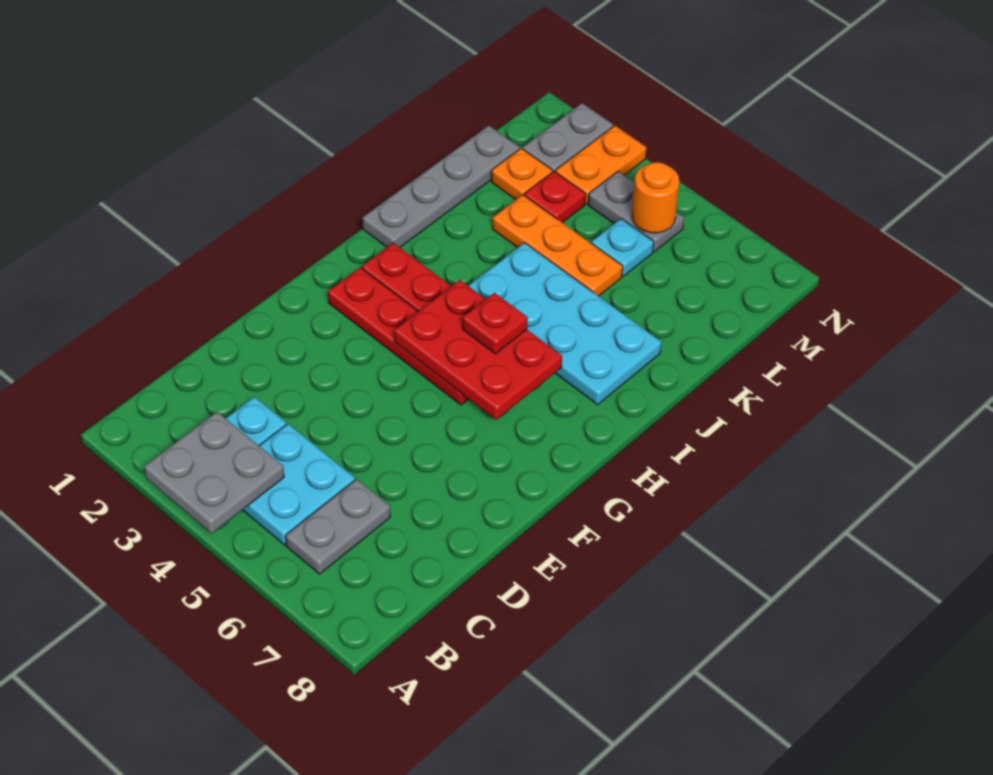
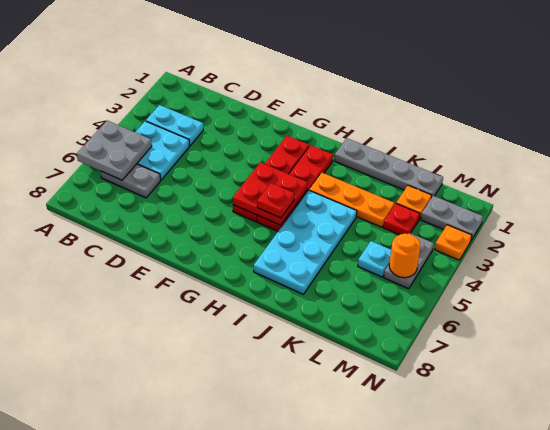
grey 2x2 plate [144,412,284,533] -> grey 2x2 plate moved to [77,121,152,180]
red 2x3 plate [394,280,562,420] -> red 2x2 plate [233,162,308,225]
orange 1x3 plate [492,195,623,296] -> orange 1x3 plate turned to [309,172,394,227]
orange 1x2 plate [555,126,647,204] -> orange 1x1 plate [435,225,472,260]

